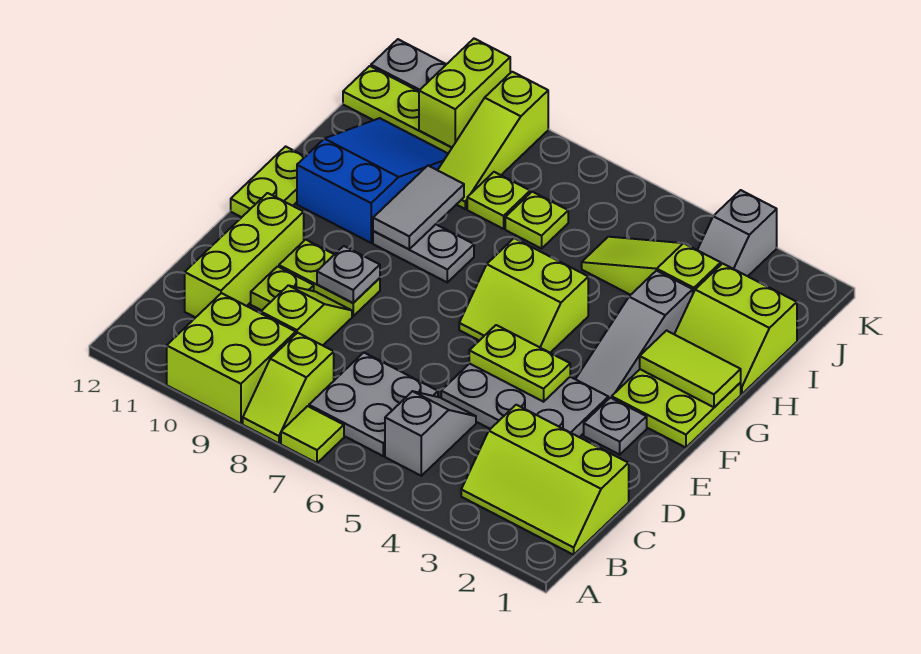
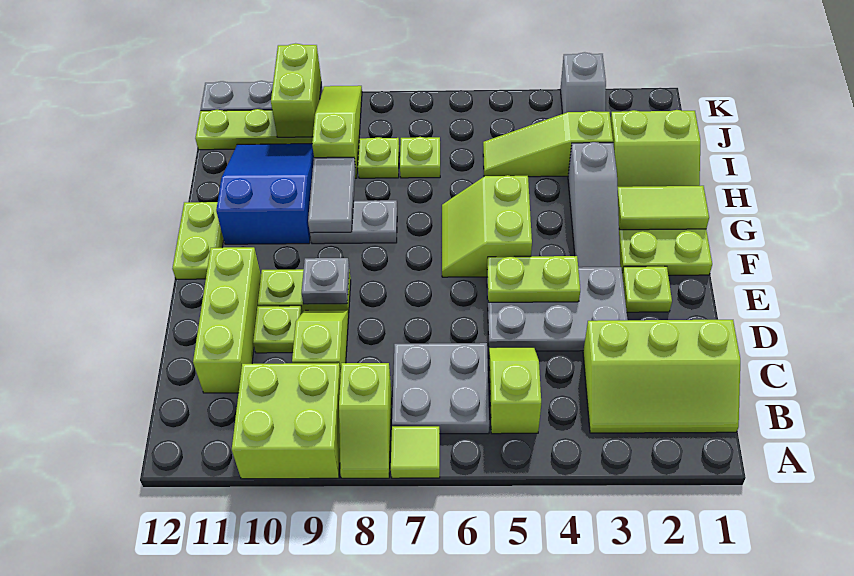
grey 1x2 slope [385,391,476,476] -> lime 1x2 slope [489,347,541,434]
grey 1x1 plate [584,398,647,455] -> lime 1x1 plate [622,266,672,312]
lime 2x2 slope [459,238,588,353] -> lime 2x2 slope turned to [442,175,532,277]
lime 1x3 slope [438,72,548,209] -> lime 1x3 slope turned to [312,86,362,178]

